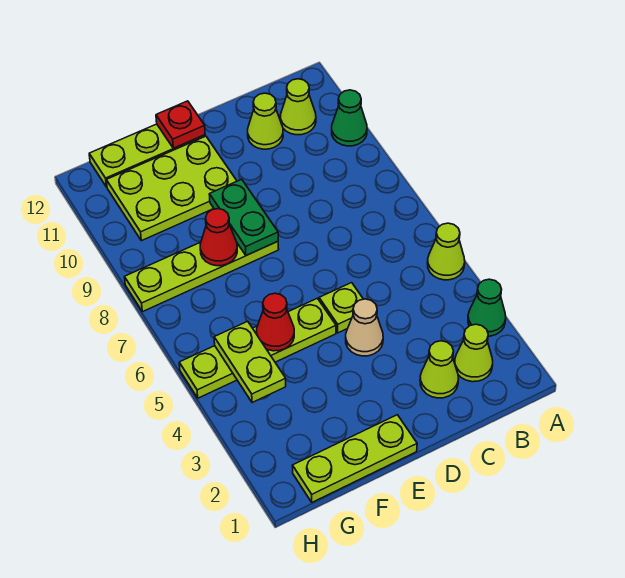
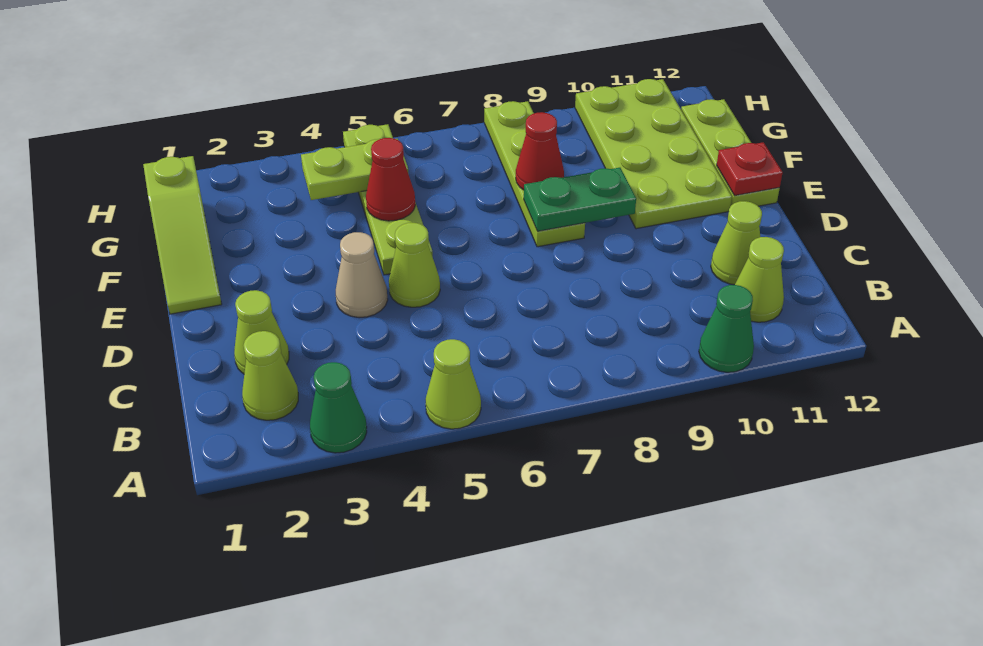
lime 1x1 plate [319,283,363,333] -> lime 1x1 cone [389,223,440,307]
lime 1x3 plate [292,415,417,502] -> lime 1x3 slope [143,156,222,314]
lime 2x3 plate [106,136,237,241] -> lime 2x4 plate [575,79,732,229]

